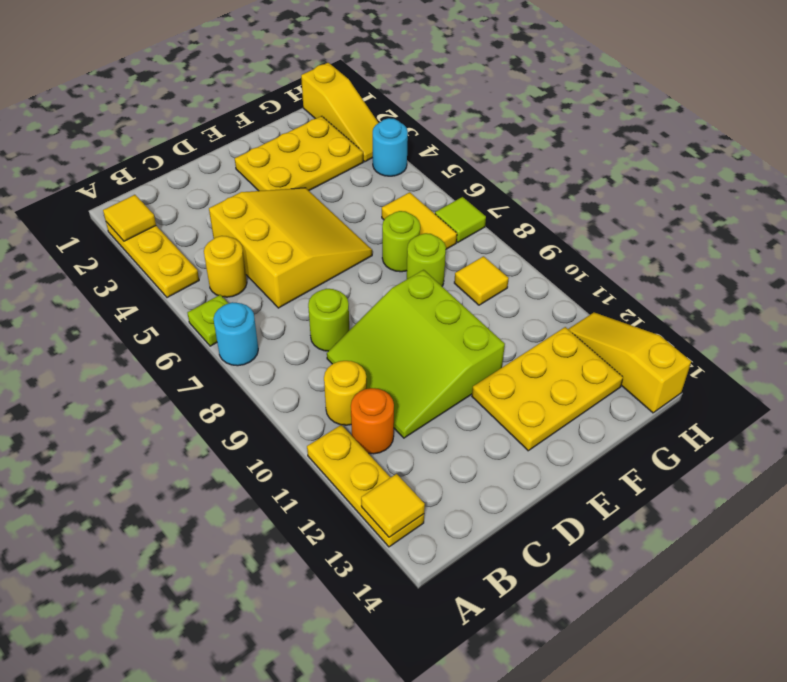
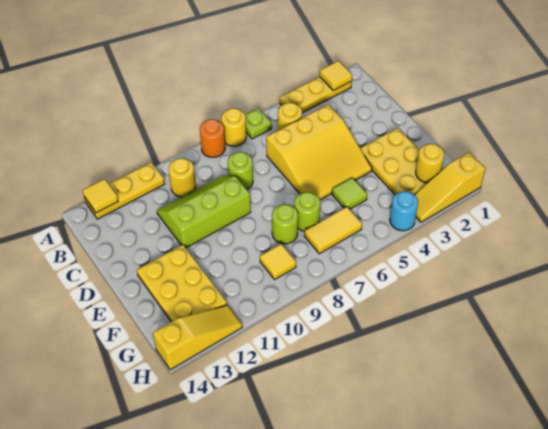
cyan 1x1 round brick [213,302,258,366] -> yellow 1x1 round brick [221,108,246,146]
orange 1x1 round brick [351,388,394,454] -> orange 1x1 round brick moved to [200,119,225,157]
lime 3x3 slope [327,270,505,438] -> lime 2x3 slope [157,176,251,248]
none -> yellow 1x1 round brick [416,144,444,183]
lime 1x1 tile [435,197,486,242] -> lime 1x1 tile moved to [332,178,367,209]

